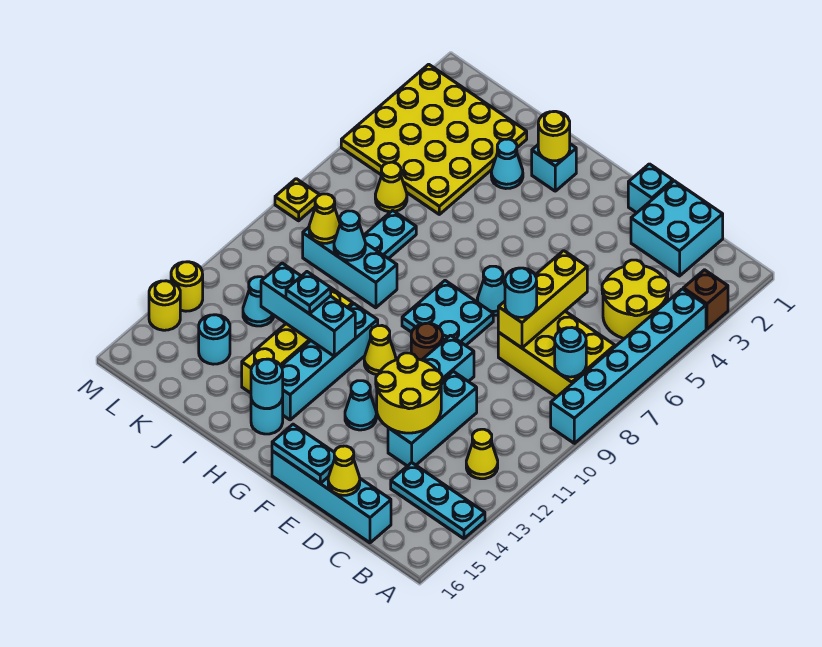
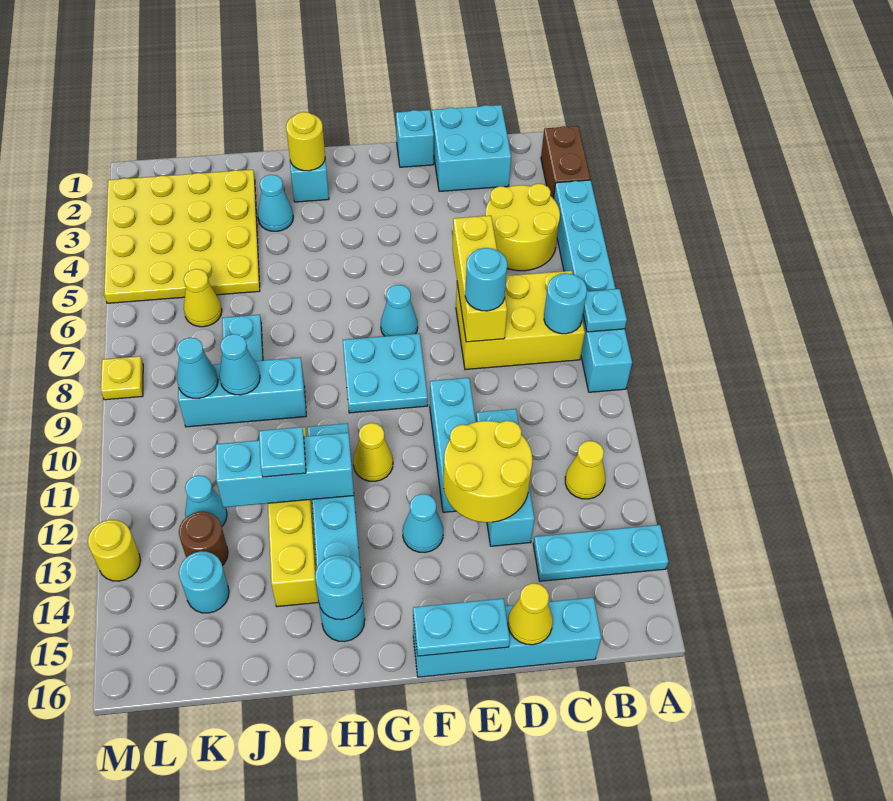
brown 1x1 brick [683,270,728,329] -> brown 1x2 brick [541,126,590,198]
none -> cyan 1x1 plate [583,289,627,332]
brown 1x1 round brick [411,323,443,360] -> brown 1x1 round brick moved to [179,512,228,566]
yellow 1x1 cone [309,194,340,243] -> cyan 1x1 cone [177,338,218,398]
yellow 1x1 round brick [149,281,180,330] -> none

